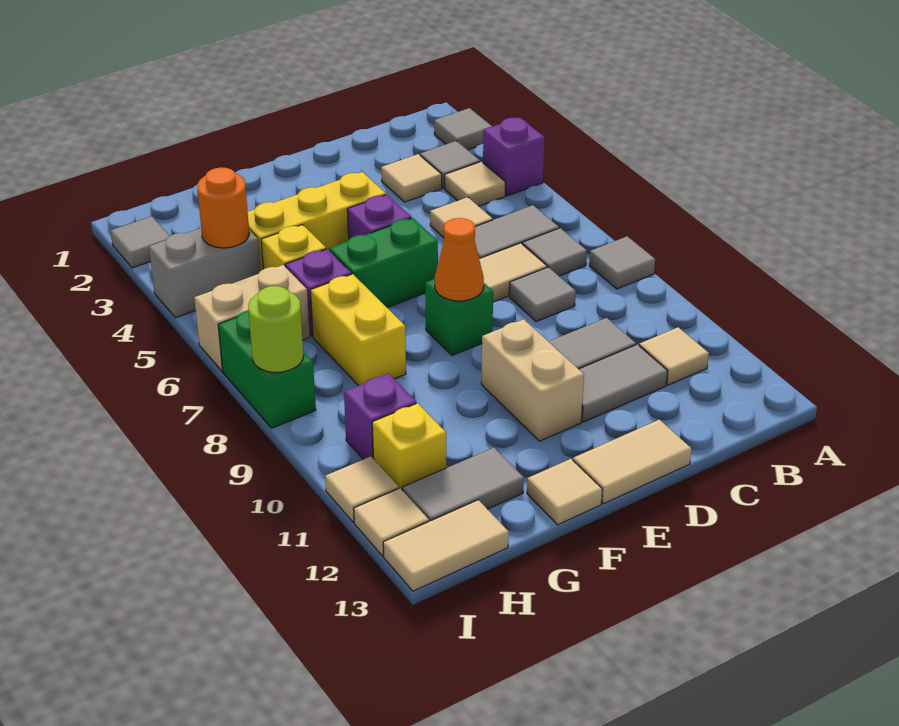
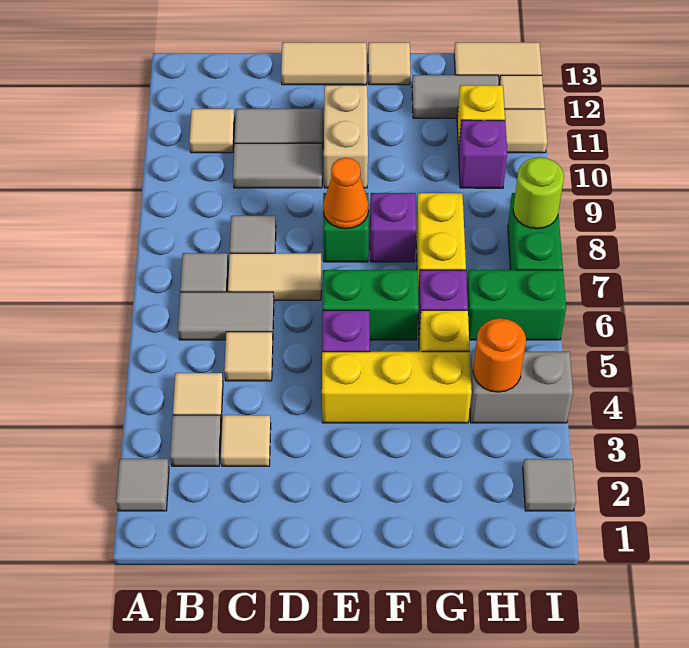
purple 1x1 brick [483,117,545,196] -> purple 1x1 brick moved to [370,193,416,262]
grey 1x1 tile [589,236,655,289] -> none
tan 1x2 brick [194,265,310,371] -> green 1x2 brick [467,270,566,340]

